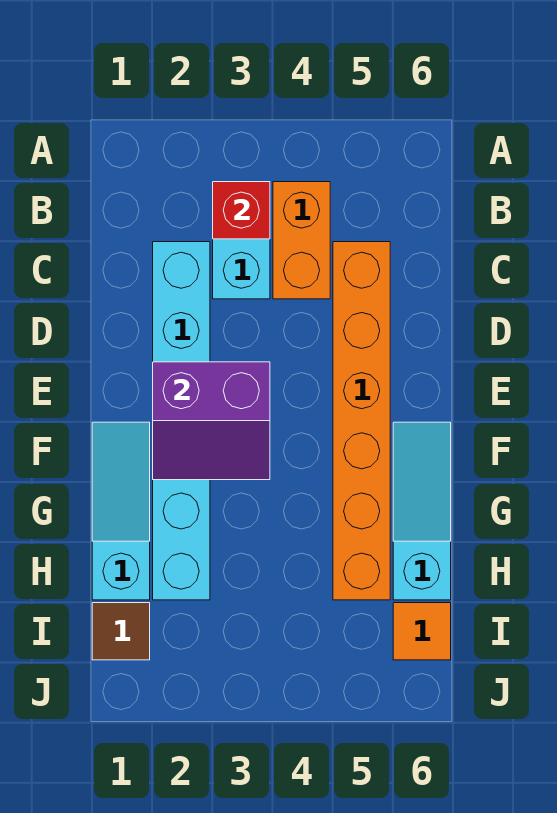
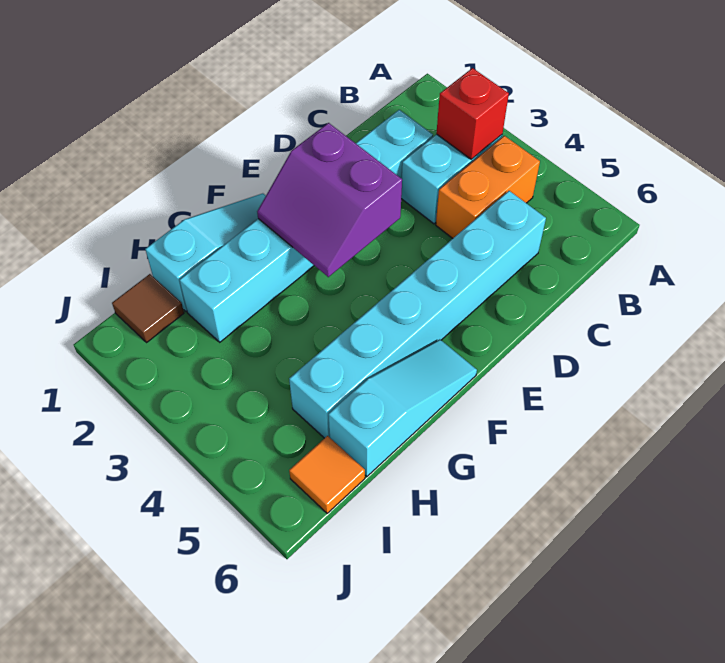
orange 1x6 brick [333,242,390,600] -> cyan 1x6 brick [289,191,546,438]

